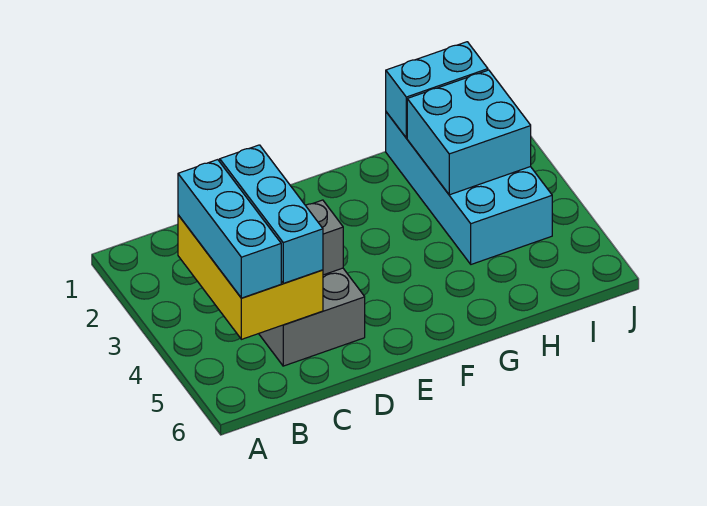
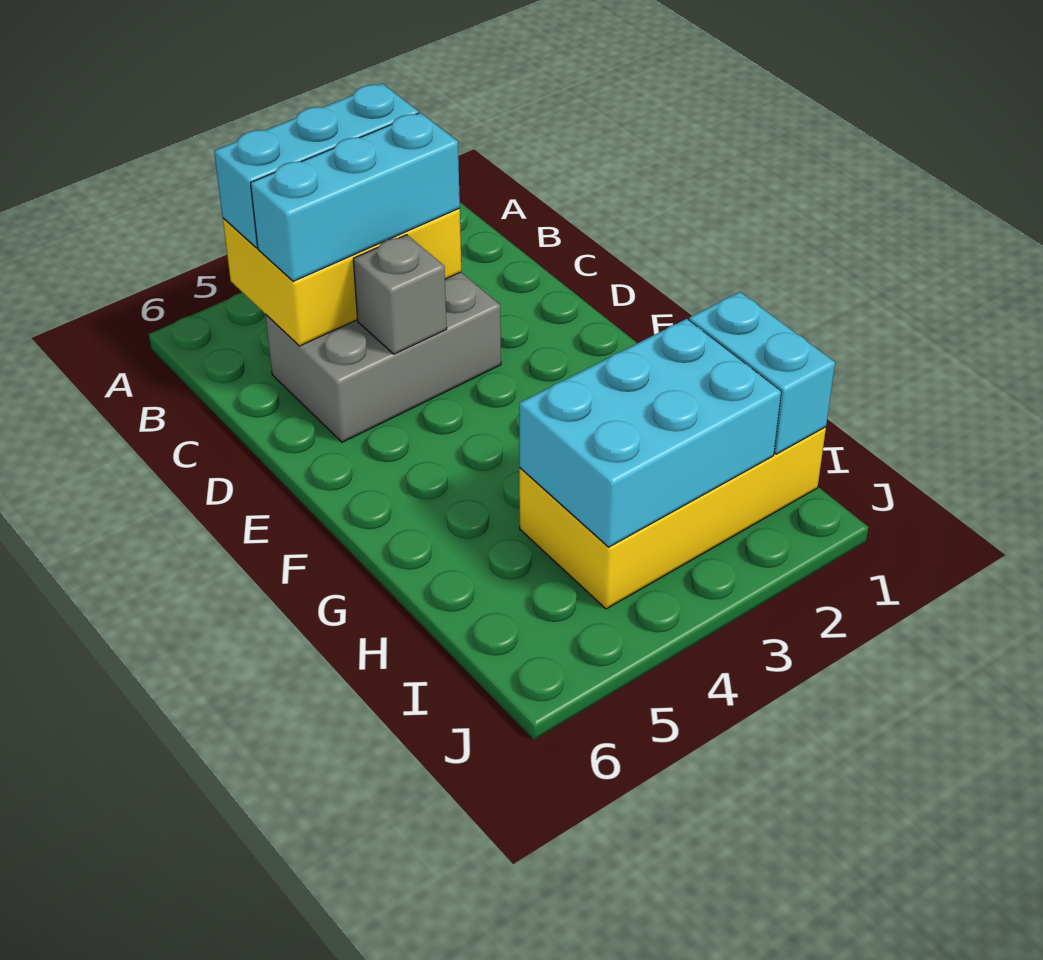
cyan 2x4 brick [386,112,552,264] -> yellow 2x4 brick [519,427,826,609]
cyan 2x2 brick [407,70,531,195] -> cyan 2x3 brick [519,319,781,547]

